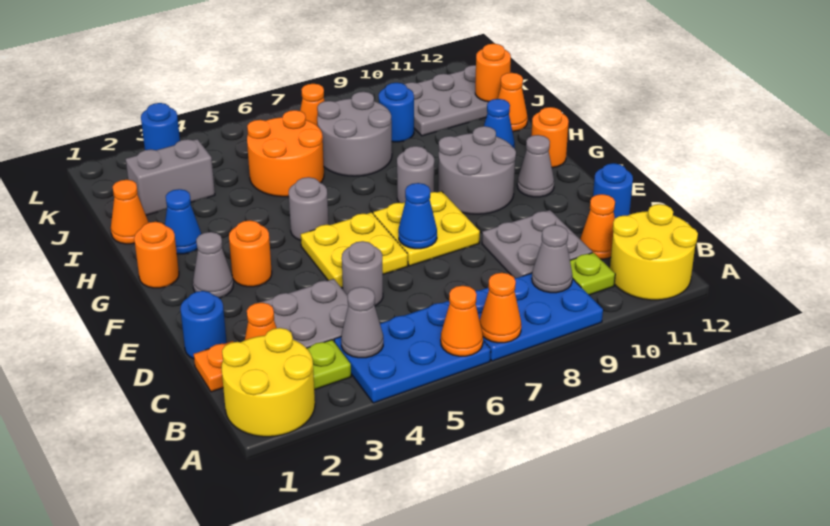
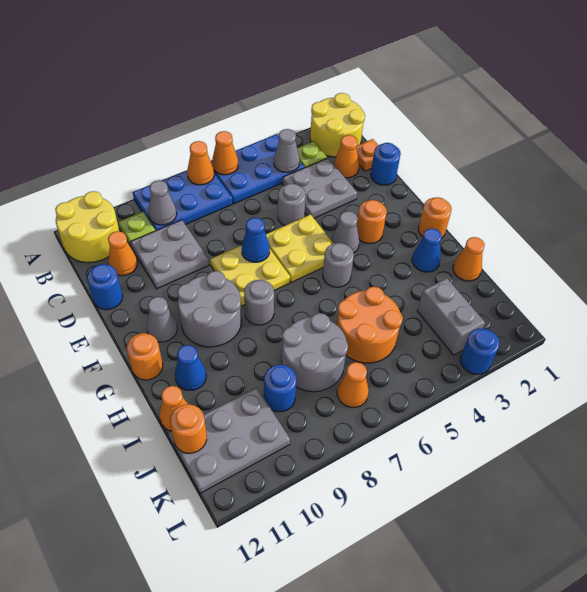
grey 1x1 cone [193,232,233,298] -> grey 1x1 cone moved to [332,211,359,253]
grey 1x2 brick [126,139,215,215] -> grey 1x2 brick turned to [417,278,485,355]

